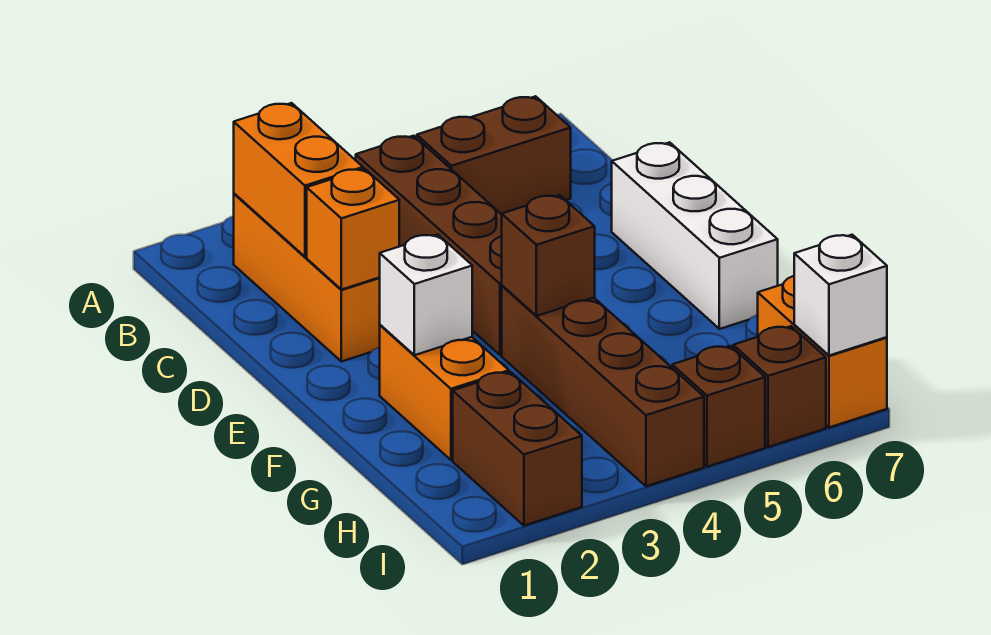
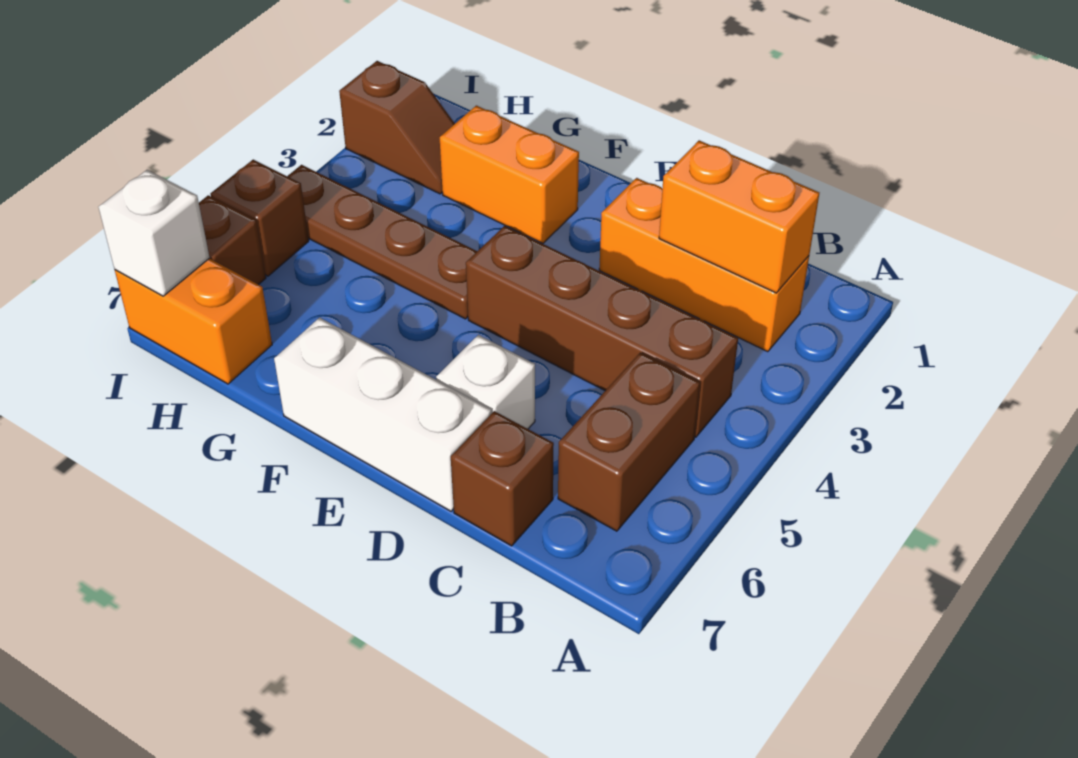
orange 1x1 brick [307,169,399,290] -> none
white 1x1 brick [380,234,472,355] -> white 1x1 brick moved to [436,335,535,429]
brown 1x4 brick [502,286,704,486] -> brown 1x4 plate [288,165,477,319]
brown 1x1 brick [502,195,595,316] -> brown 1x1 brick moved to [451,411,554,546]
brown 1x2 brick [453,372,582,526] -> brown 1x2 slope [339,61,455,194]

